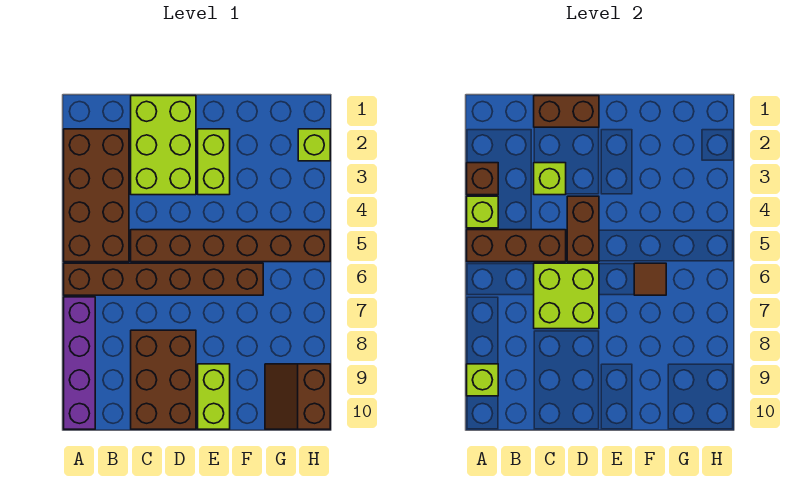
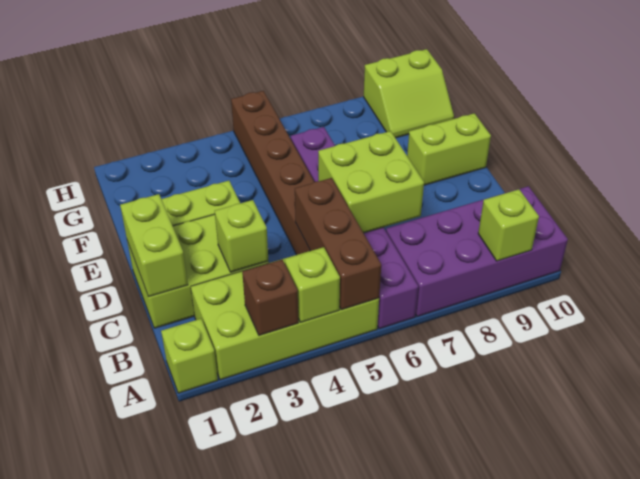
brown 2x4 brick [64,129,129,262] -> lime 2x4 brick [191,251,379,380]
brown 1x6 brick [64,263,263,295] -> purple 1x6 brick [291,127,418,329]
purple 1x4 brick [64,297,95,429] -> purple 2x4 brick [386,186,568,317]
brown 1x2 brick [534,96,599,127] -> lime 1x2 brick [120,194,188,297]
brown 2x3 brick [131,330,196,429] -> none
brown 1x2 brick [567,196,599,262] -> none
brown 1x1 tile [634,263,666,295] -> none
brown 2x2 slope [265,364,330,429] -> lime 2x2 slope [364,49,454,138]
lime 1x1 brick [298,129,330,161] -> lime 1x1 brick moved to [161,319,218,393]

